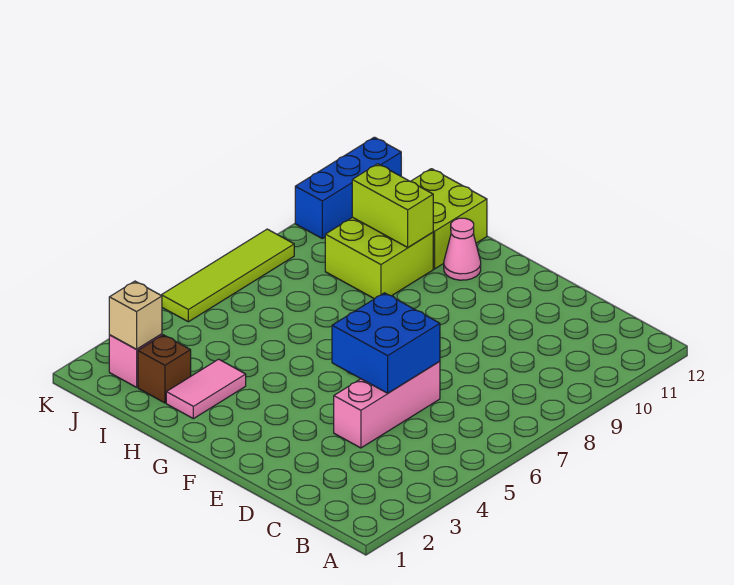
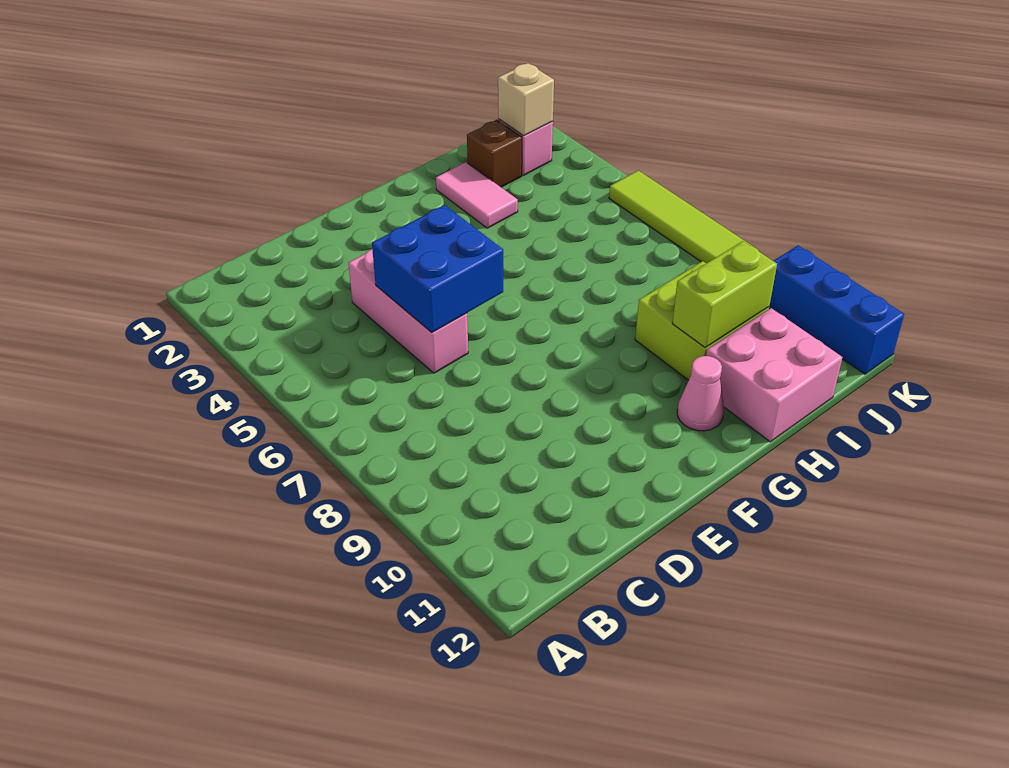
lime 2x2 brick [411,169,487,269] -> pink 2x2 brick [706,308,842,442]

